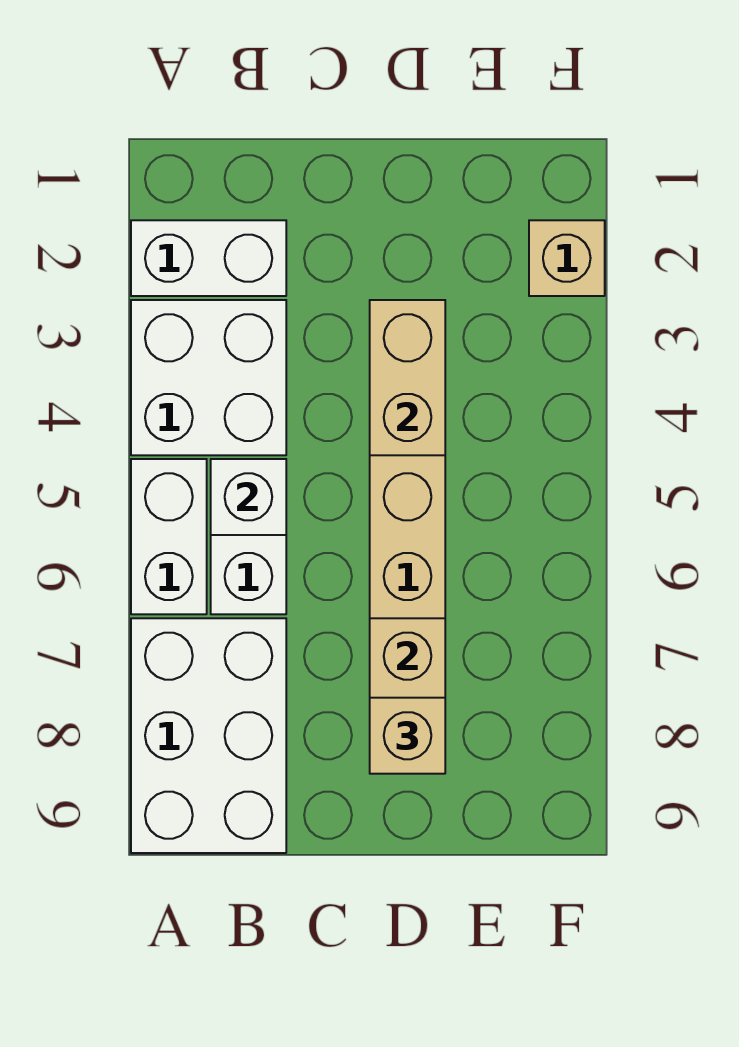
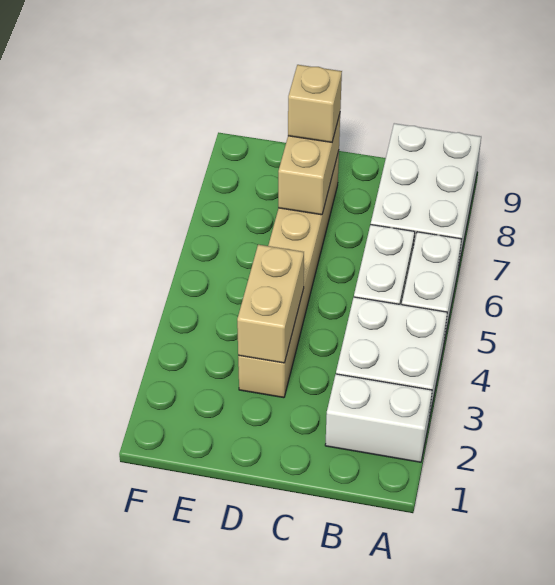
white 1x1 brick [211,459,286,535] -> none
tan 1x1 brick [529,220,605,296] -> none

